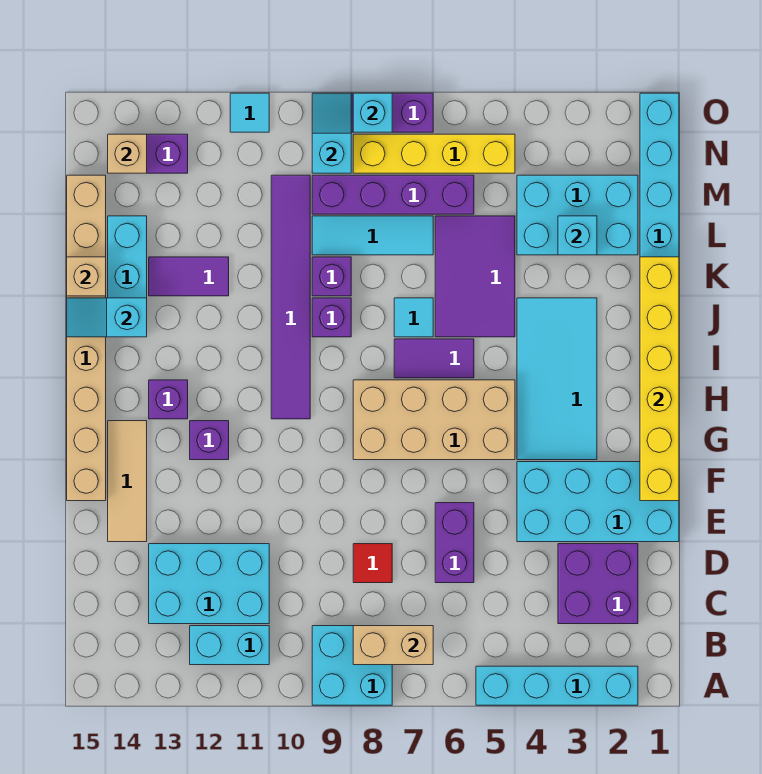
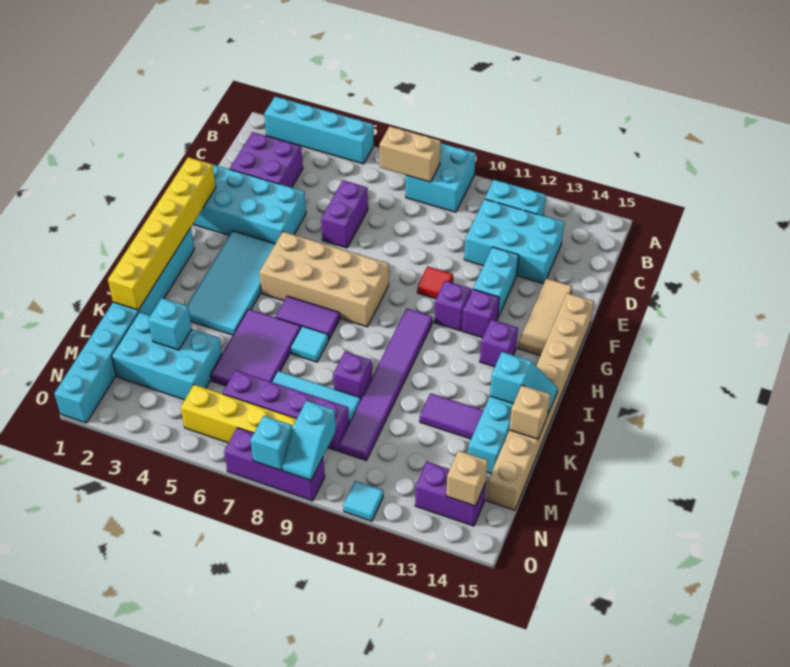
red 1x1 tile [353,544,392,583] -> red 1x1 tile moved to [417,266,453,299]
none -> cyan 1x2 brick [473,247,519,317]
purple 1x1 brick [312,298,351,337] -> purple 1x1 brick moved to [434,281,471,331]

